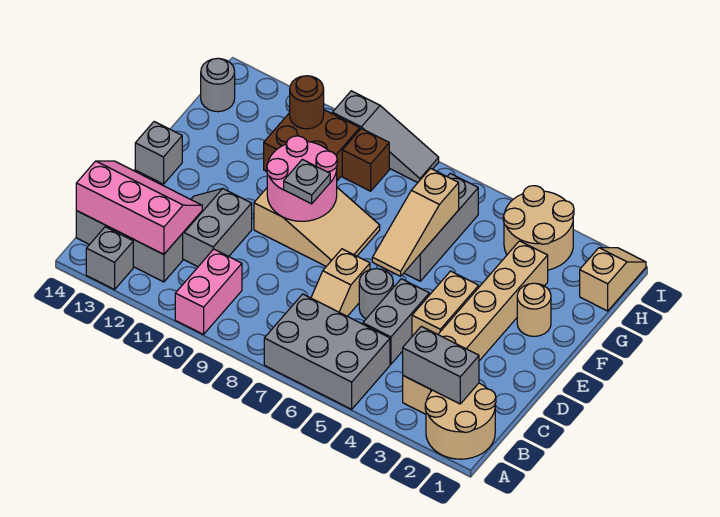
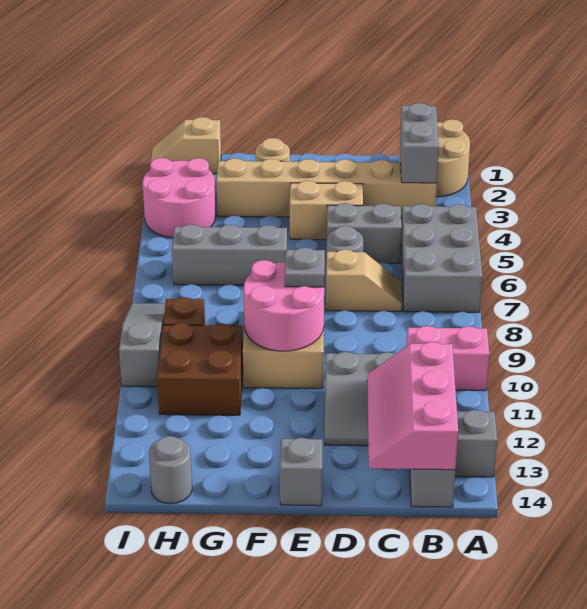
tan 1x3 slope [372,168,459,276] -> none
tan 2x2 round brick [503,186,574,270] -> pink 2x2 round brick [142,158,216,238]
brown 1x1 round brick [290,76,324,129] -> none

